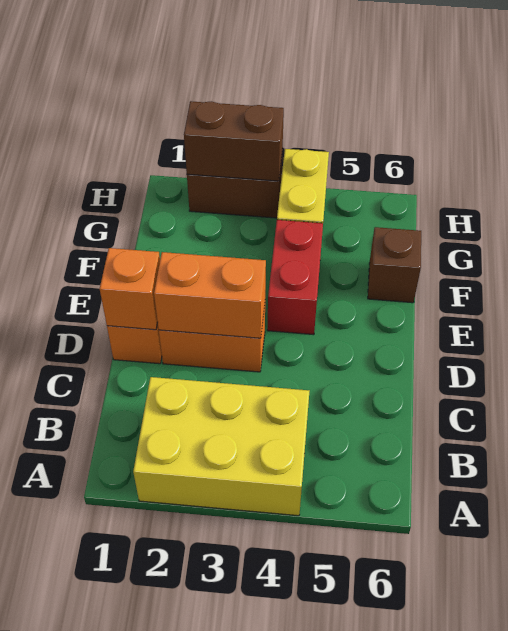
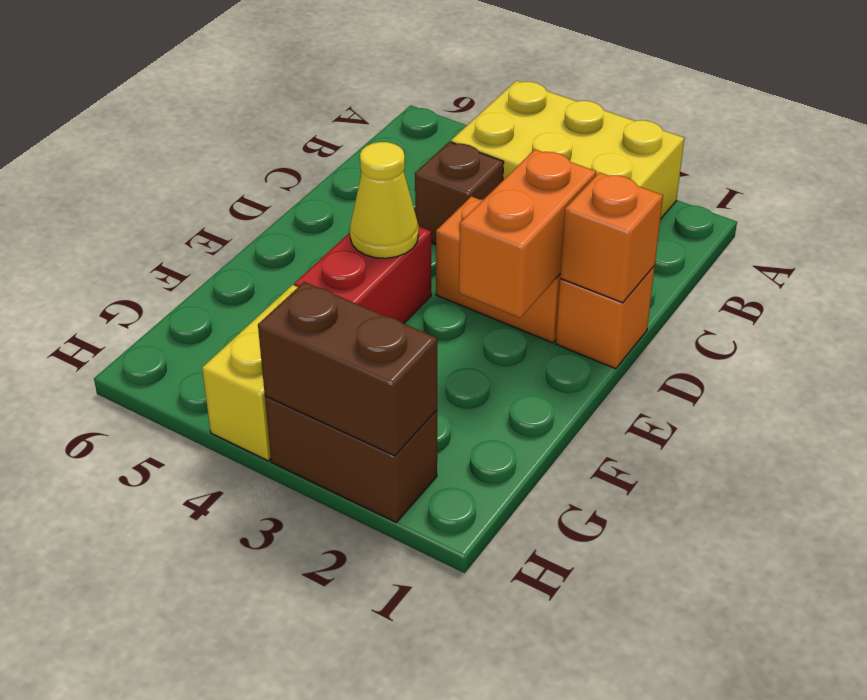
orange 1x2 brick [154,252,266,338] -> orange 1x2 brick turned to [459,150,596,318]
none -> yellow 1x1 cone [350,142,418,258]
brown 1x1 brick [368,227,421,303] -> brown 1x1 brick moved to [415,142,504,244]

